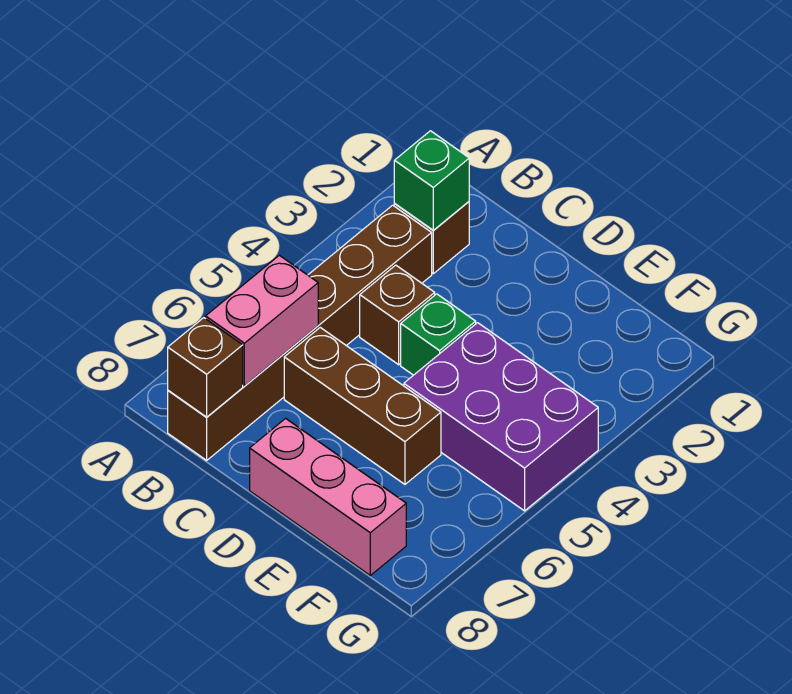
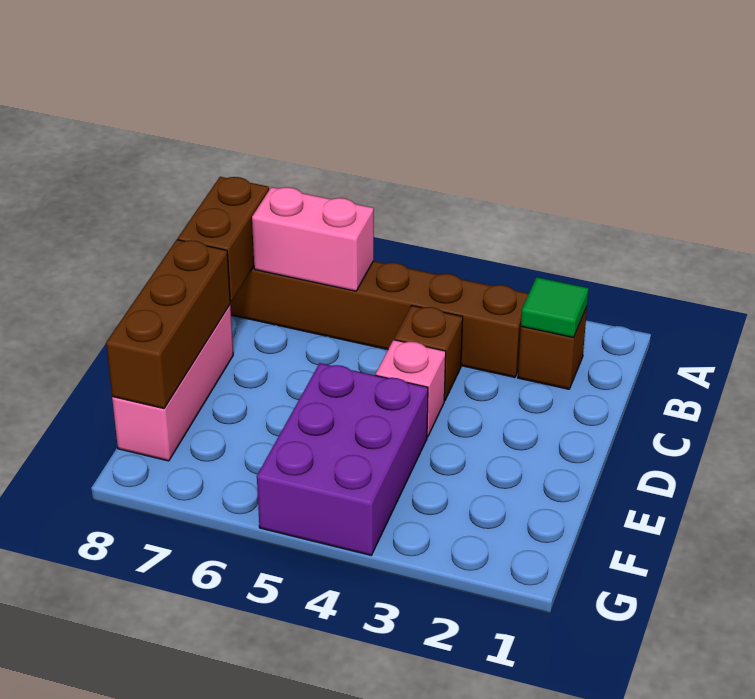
green 1x1 brick [394,131,469,230] -> green 1x1 tile [521,277,589,338]
brown 1x1 brick [168,318,243,417] -> brown 1x2 brick [178,177,269,302]
brown 1x3 brick [284,327,441,484] -> brown 1x3 brick moved to [106,240,230,409]
green 1x1 brick [401,294,476,375] -> pink 1x1 brick [376,340,446,437]

